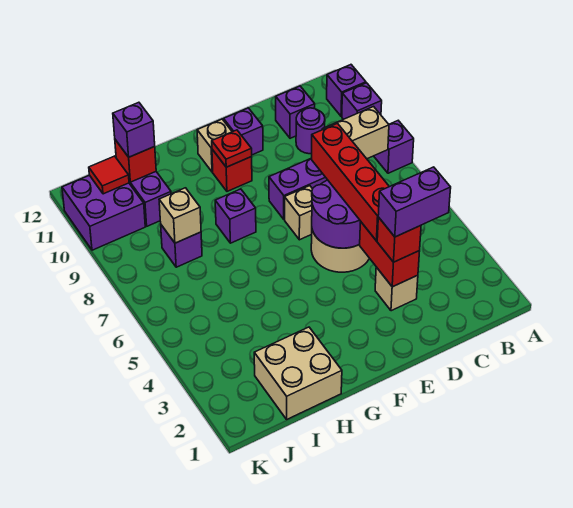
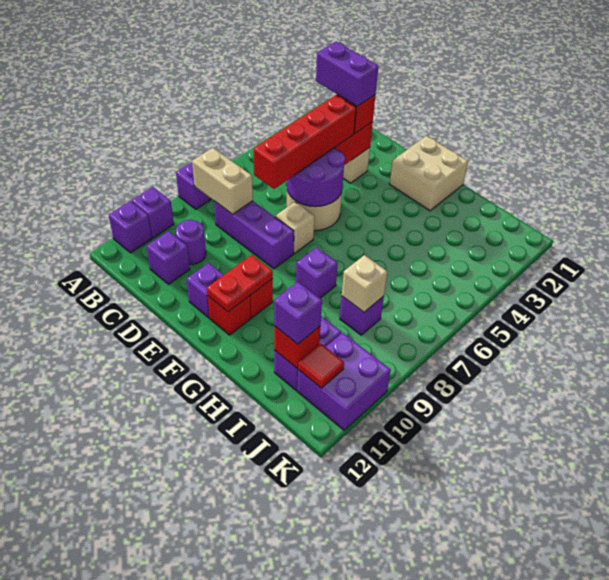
red 1x1 plate [212,130,252,167] -> red 1x2 plate [207,255,273,312]
tan 1x1 brick [197,119,232,172] -> red 1x1 brick [208,296,251,335]
tan 2x2 brick [254,327,342,419] -> tan 2x2 brick moved to [389,136,468,211]

